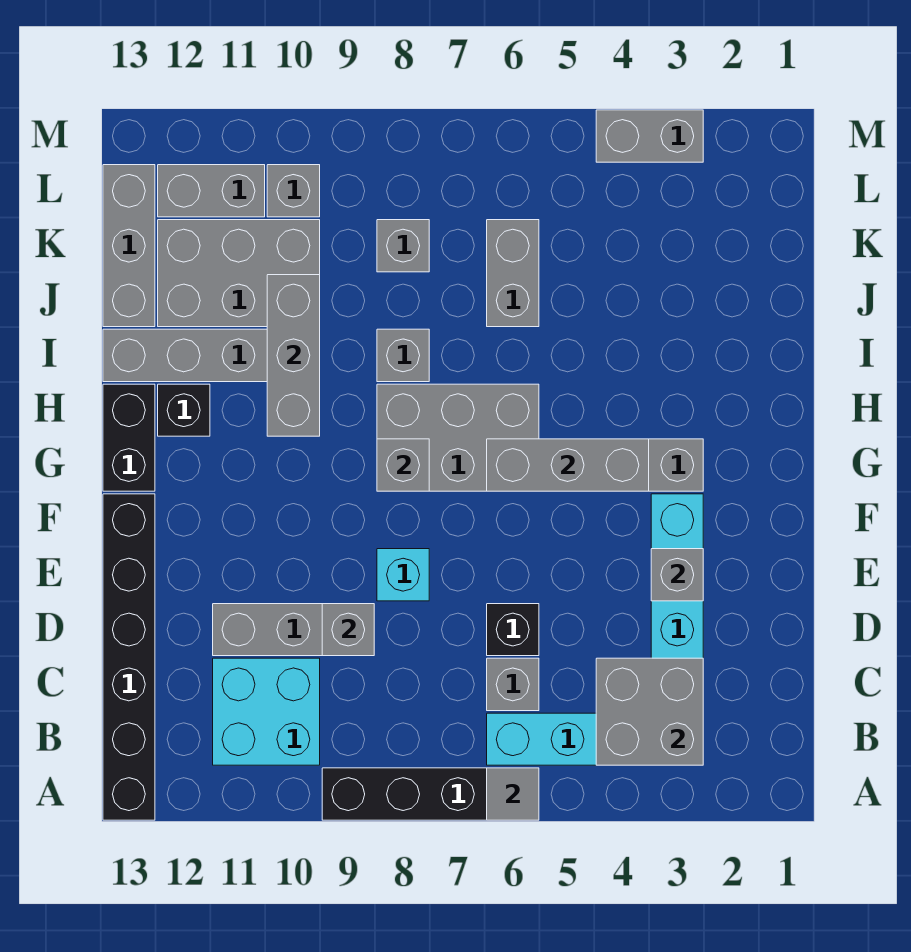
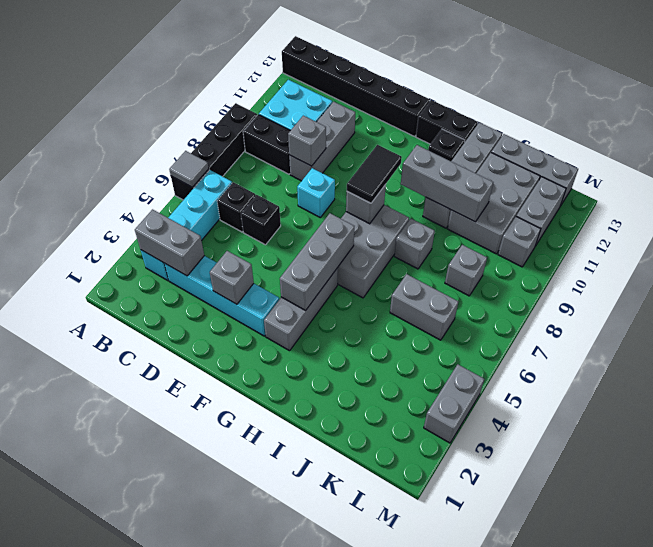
grey 2x2 brick [596,658,703,765] -> grey 1x2 brick [135,209,204,276]
none -> black 1x2 brick [243,115,290,174]
grey 1x1 brick [487,658,539,711] -> black 1x1 brick [217,182,256,232]
none -> black 1x2 tile [347,145,402,203]

